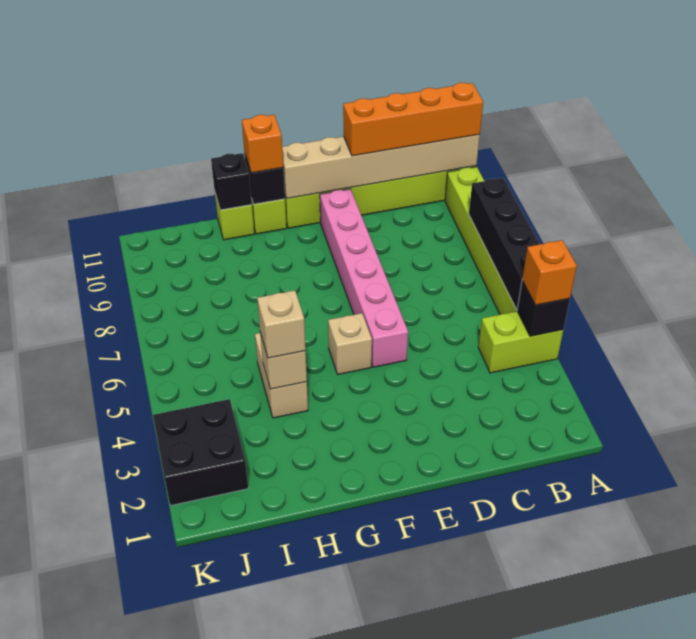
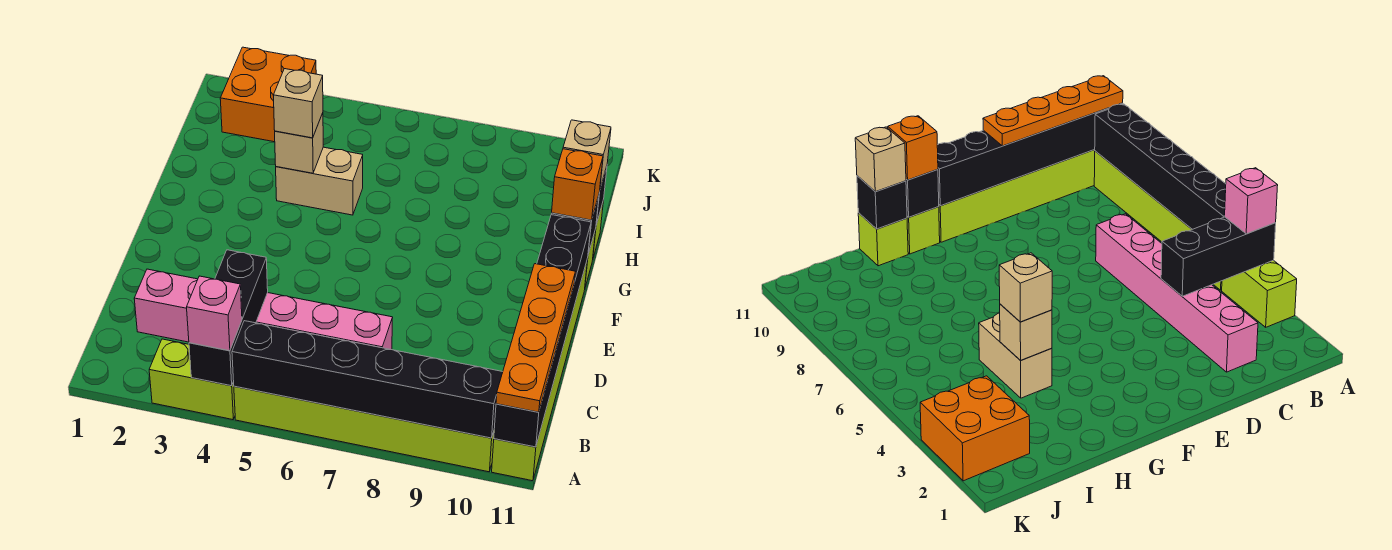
lime 1x2 brick [478,311,563,373] -> lime 1x2 brick turned to [149,339,235,420]
black 1x1 brick [517,281,570,336] -> black 1x3 brick [189,250,268,386]
orange 1x1 brick [522,240,577,305] -> pink 1x1 brick [187,276,242,351]
black 1x4 brick [469,178,540,309] -> black 1x6 brick [232,321,503,438]
tan 1x6 brick [282,135,480,198] -> black 1x6 brick [494,215,591,447]
orange 1x4 brick [343,83,483,156] -> orange 1x4 plate [496,264,575,412]
pink 1x6 brick [320,189,408,367] -> pink 1x6 brick moved to [134,269,393,350]
tan 1x1 brick [328,313,372,374] -> tan 1x1 brick moved to [563,120,611,188]
black 2x2 brick [153,399,248,506] -> orange 2x2 brick [220,47,316,142]

